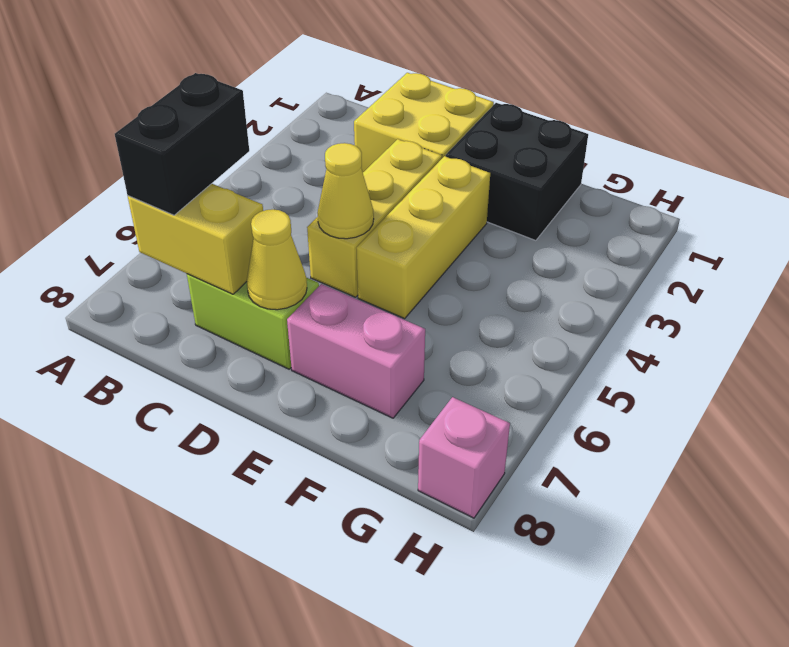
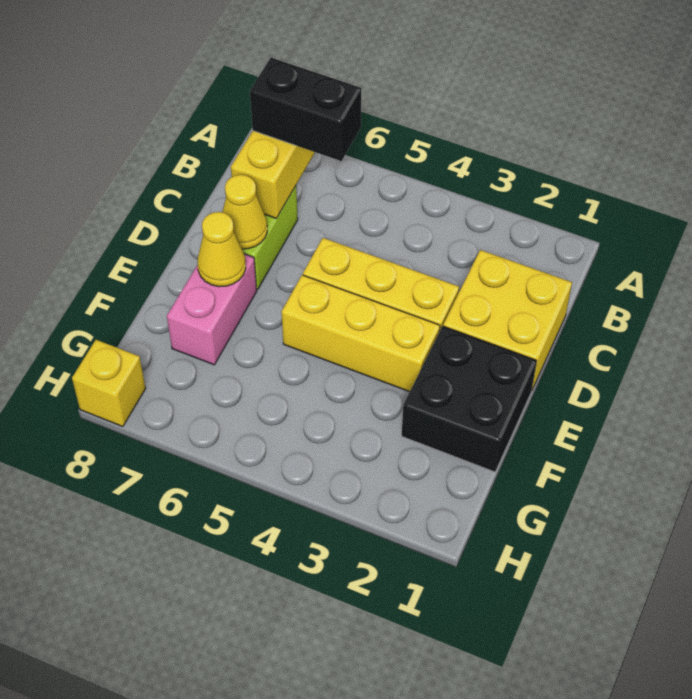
yellow 1x1 cone [317,143,374,239] -> yellow 1x1 cone moved to [198,212,246,287]
pink 1x1 brick [418,397,510,518] -> yellow 1x1 brick [72,340,146,427]

